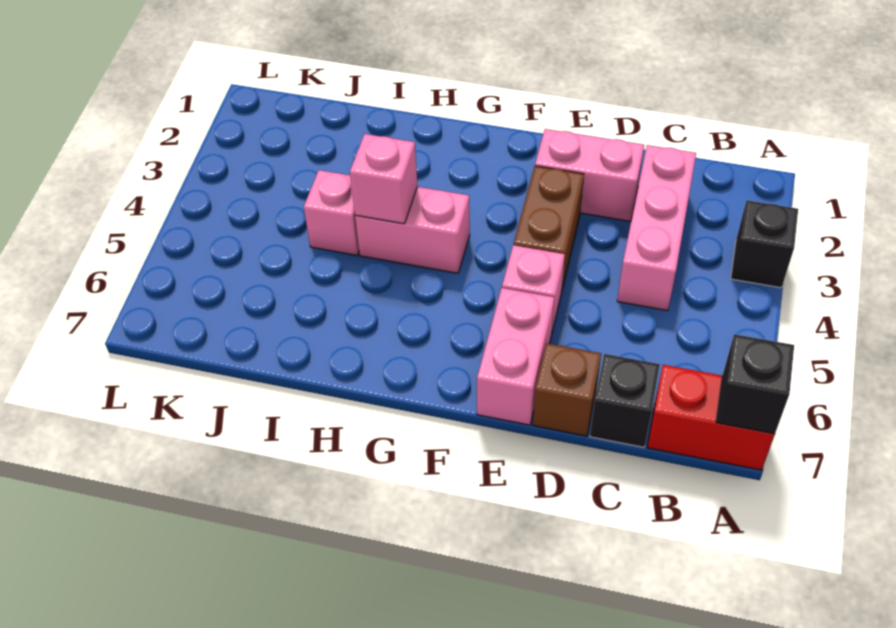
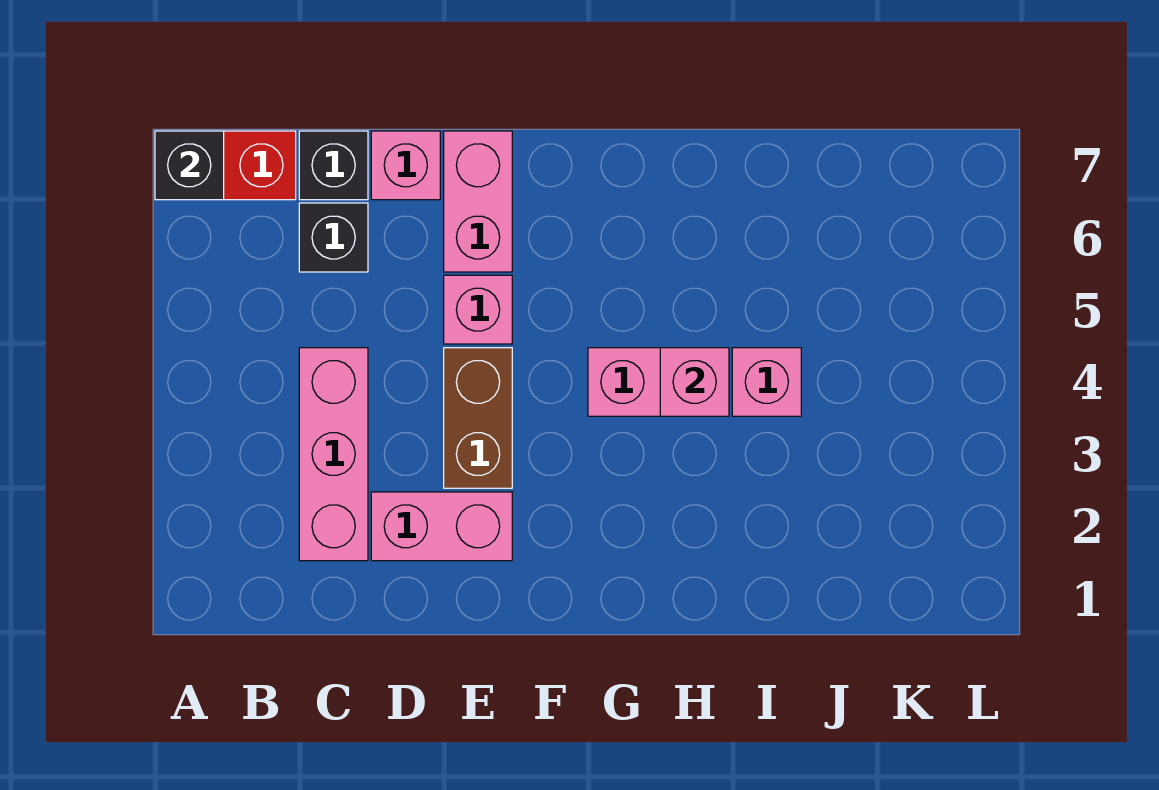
black 1x1 brick [731,200,798,288] -> black 1x1 brick moved to [299,203,368,272]
brown 1x1 brick [533,343,601,436] -> pink 1x1 brick [371,131,440,200]

